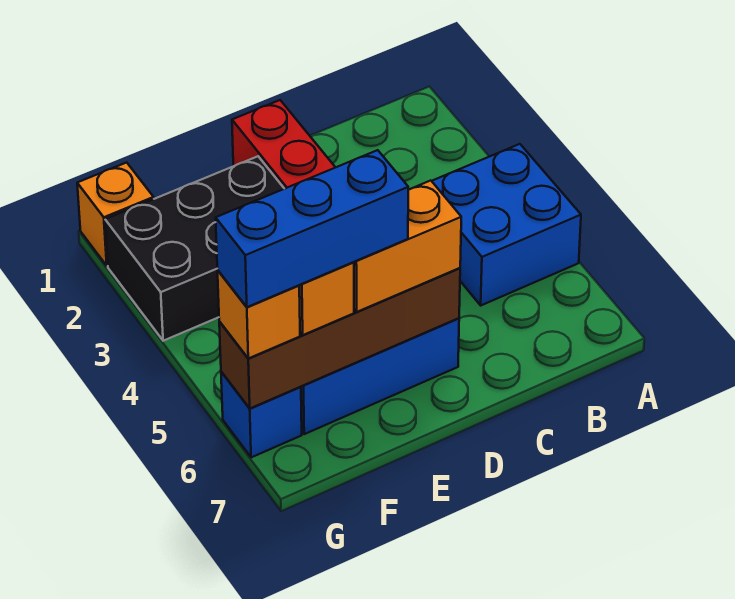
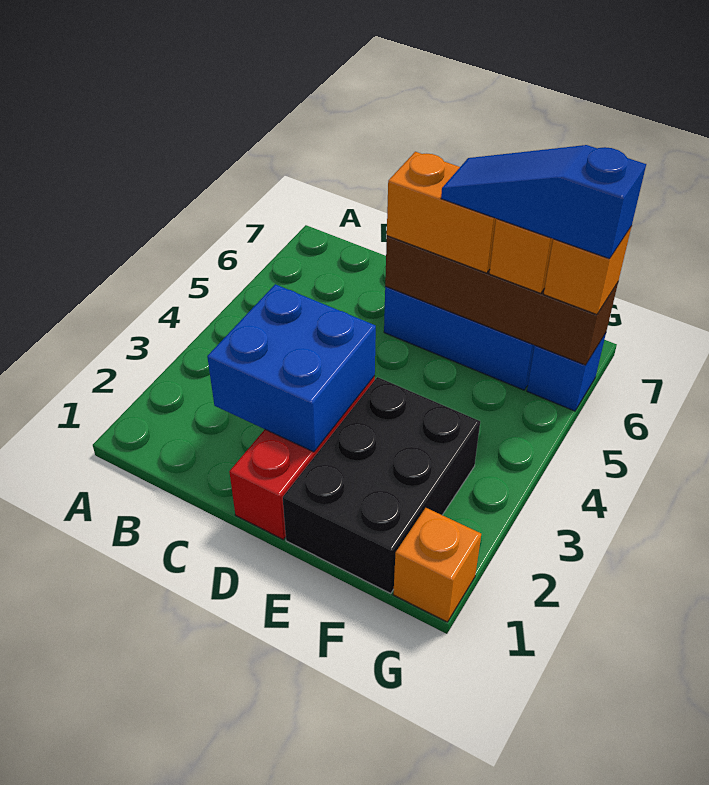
blue 2x2 brick [432,144,581,305] -> blue 2x2 brick moved to [207,284,376,452]
black 2x3 brick [105,156,284,341] -> black 2x3 brick turned to [283,377,480,593]
blue 1x3 brick [216,150,408,307] -> blue 1x3 slope [441,145,646,259]

